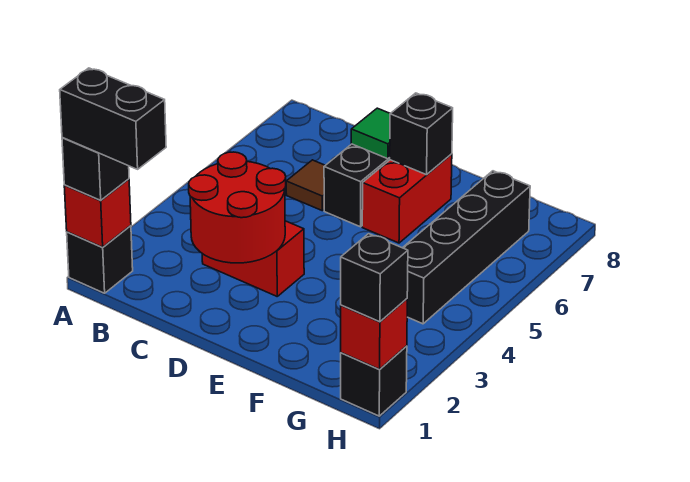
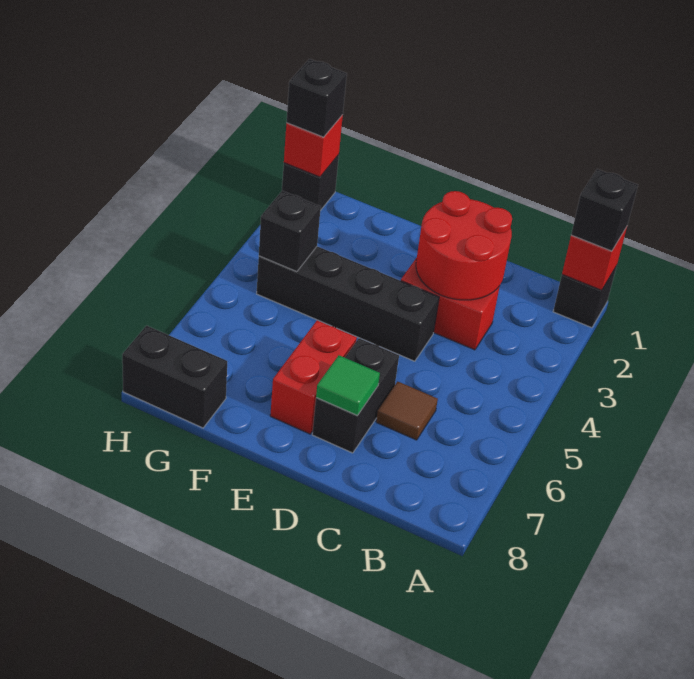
black 1x2 brick [60,68,166,169] -> black 1x2 brick moved to [122,326,227,428]
black 1x1 brick [390,93,453,175] -> black 1x1 brick moved to [259,191,321,272]
black 1x4 brick [403,171,530,324] -> black 1x4 brick turned to [257,246,439,361]

